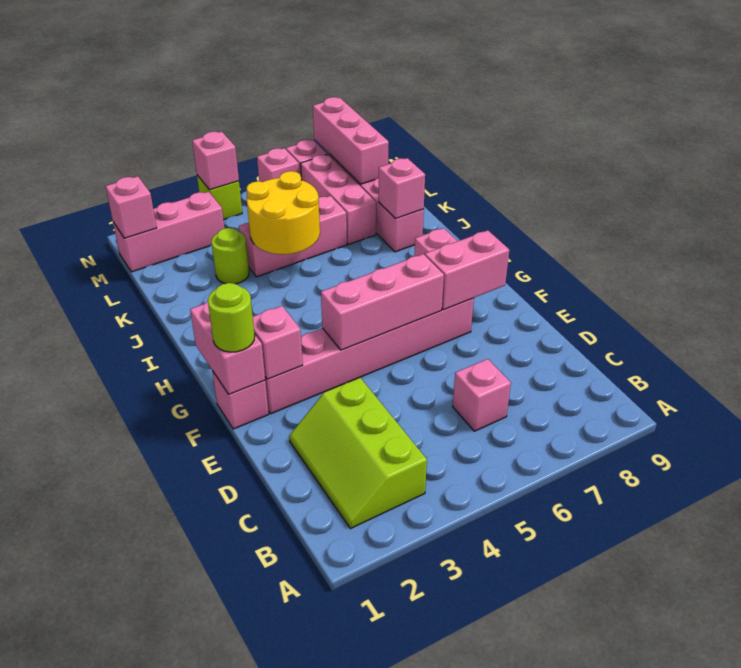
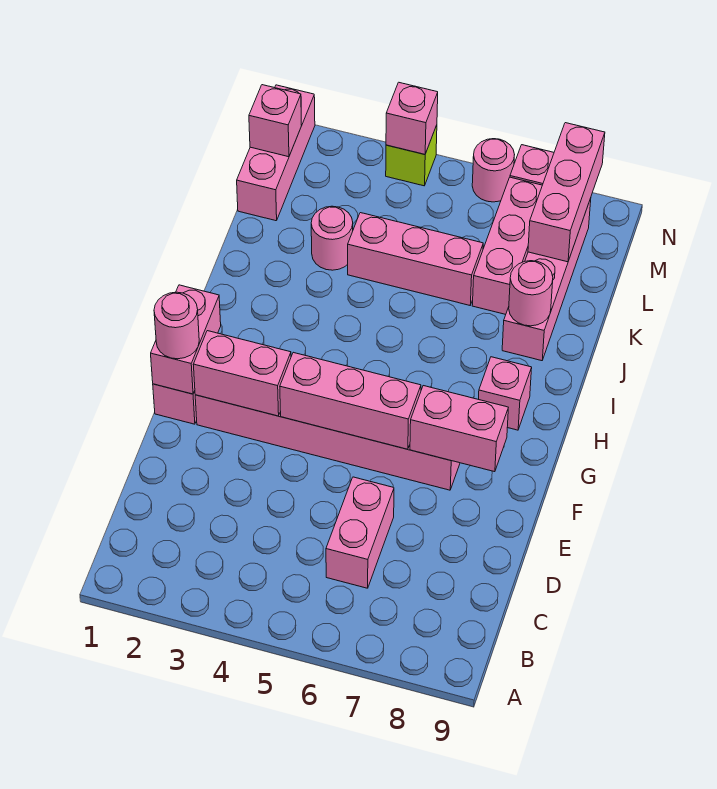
lime 2x3 slope [289,378,427,529] -> none
pink 1x1 brick [453,359,511,431] -> pink 1x2 brick [326,477,394,588]
lime 1x1 round brick [208,283,255,352] -> pink 1x1 round brick [154,292,199,359]
pink 1x1 brick [253,306,303,379] -> pink 1x2 brick [193,331,291,416]
yellow 2x2 round brick [246,171,320,254] -> none
pink 1x1 brick [379,158,425,219] -> pink 1x1 round brick [509,261,553,326]
lime 1x1 round brick [212,228,249,284] -> pink 1x1 round brick [311,206,353,270]
pink 1x3 brick [113,192,224,272] -> pink 1x3 brick turned to [237,85,315,221]
pink 1x1 brick [257,148,299,182] -> pink 1x1 round brick [472,139,515,202]

